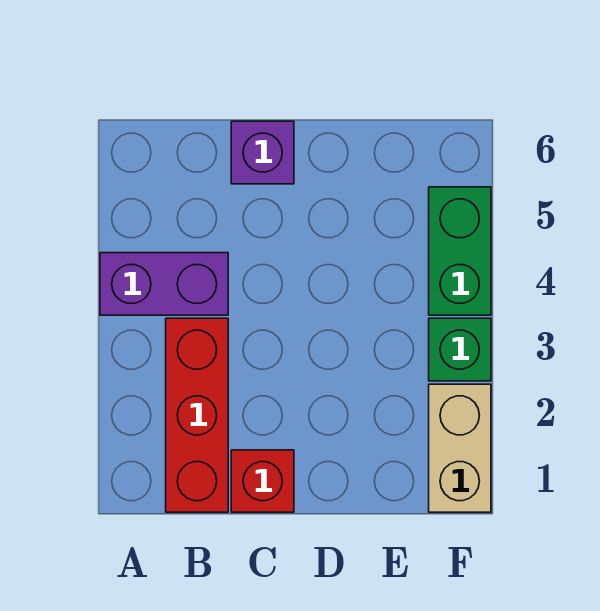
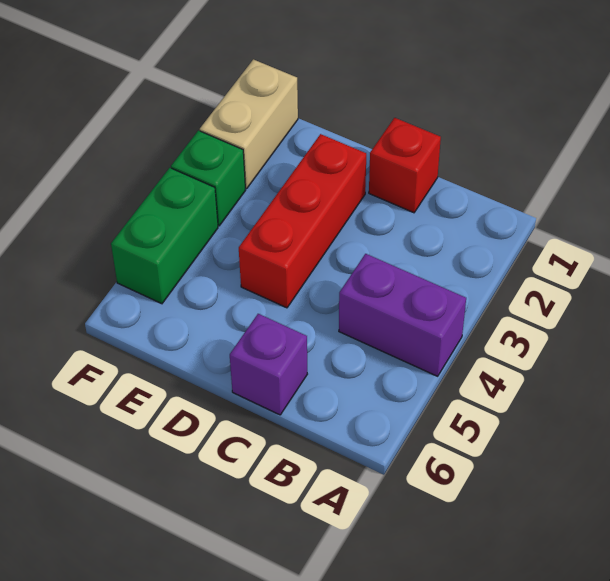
red 1x3 brick [166,318,228,512] -> red 1x3 brick moved to [239,134,366,308]

